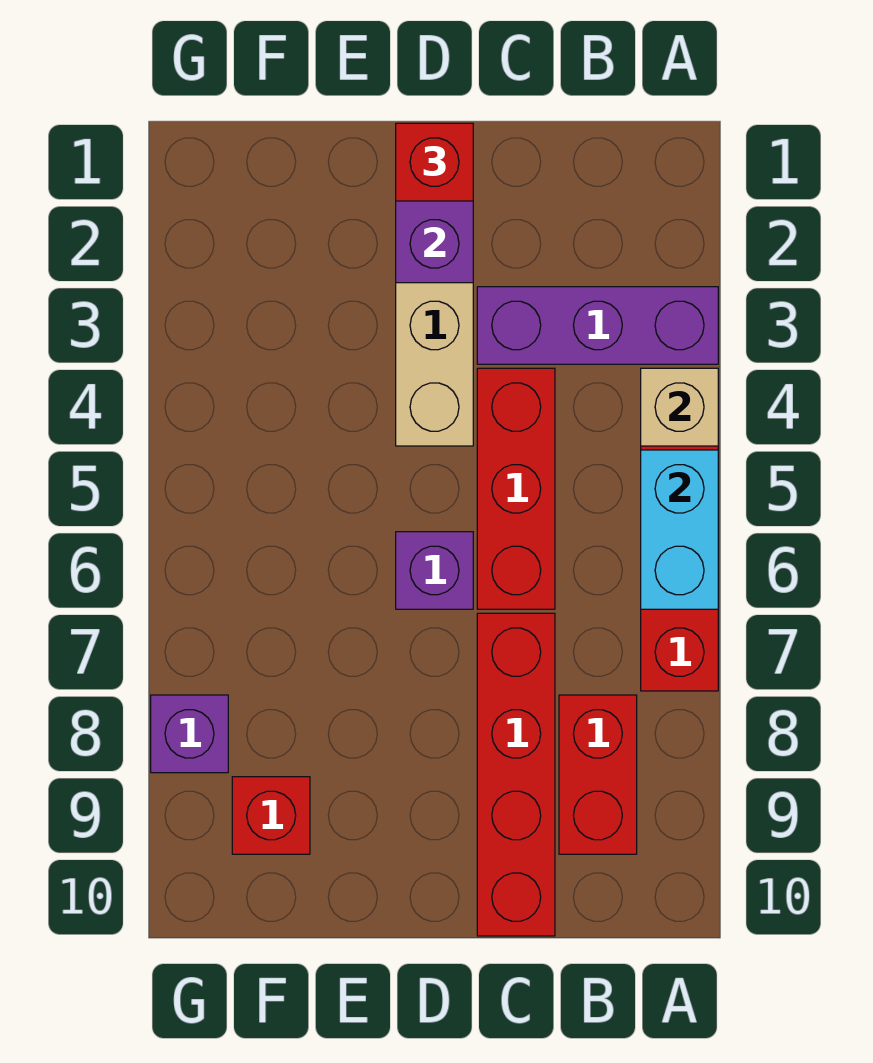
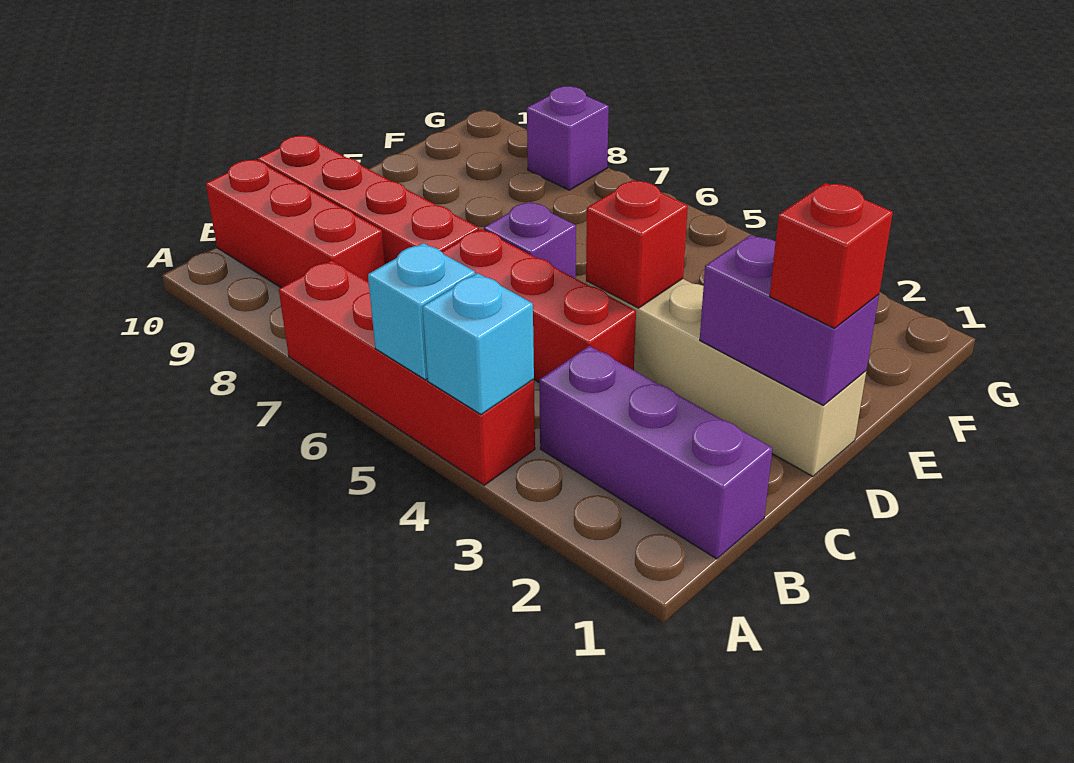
purple 1x3 brick [477,287,718,364] -> purple 1x3 brick turned to [539,346,773,559]
tan 1x1 brick [641,368,718,446] -> cyan 1x1 brick [422,273,534,414]
cyan 1x2 brick [641,450,718,609] -> cyan 1x1 brick [368,243,475,380]
red 1x2 brick [559,695,637,854] -> red 1x3 brick [206,160,385,288]
red 1x1 brick [232,777,310,854] -> red 1x1 brick moved to [586,180,688,308]

